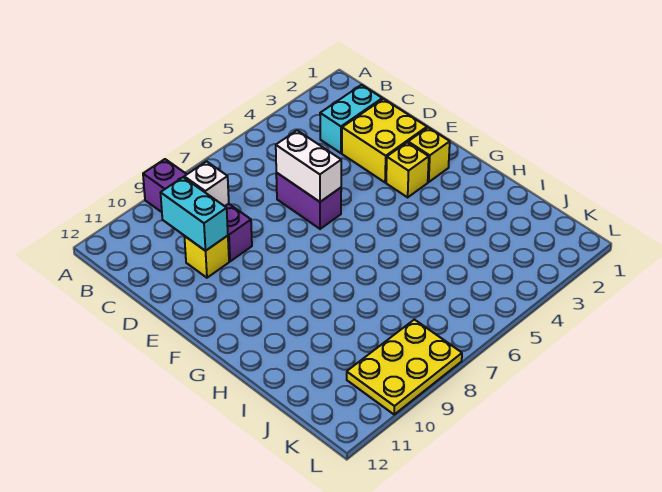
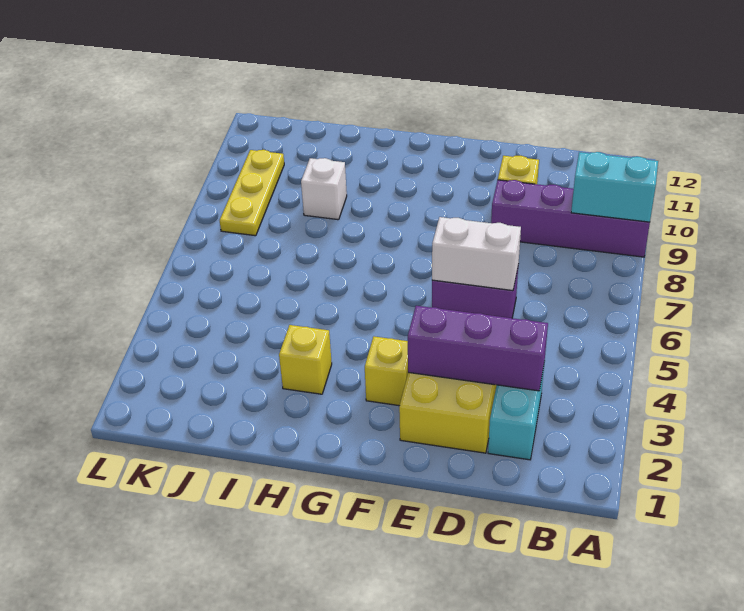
none -> purple 1x3 brick [408,306,548,391]
white 1x1 brick [184,162,229,206] -> white 1x1 brick moved to [301,158,347,220]
cyan 1x2 brick [161,177,228,251] -> cyan 1x2 brick moved to [571,152,658,222]
yellow 1x1 brick [408,128,450,182] -> yellow 1x1 brick moved to [279,325,332,394]
yellow 2x3 plate [347,320,462,414] -> yellow 1x3 plate [220,150,284,236]

